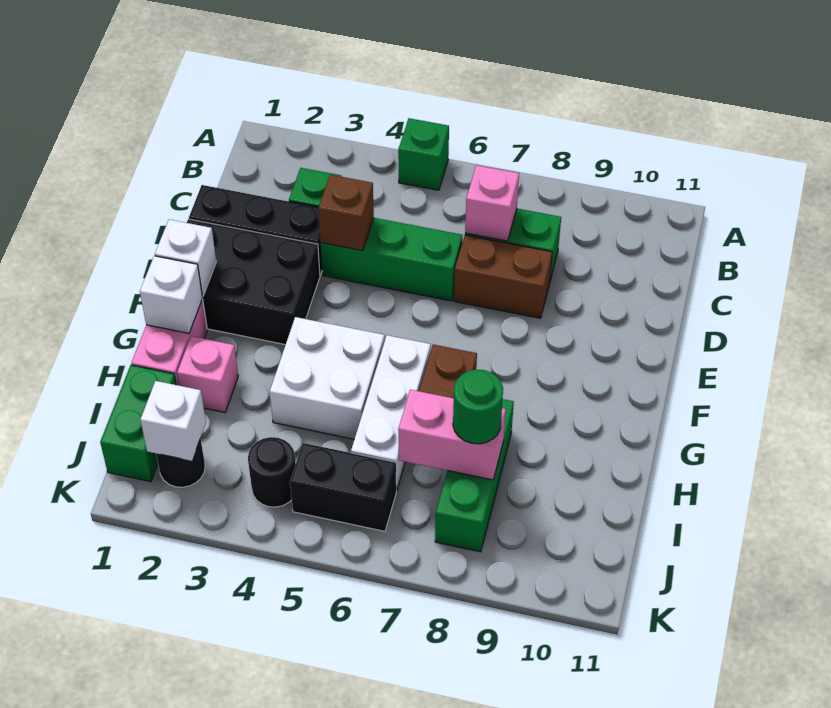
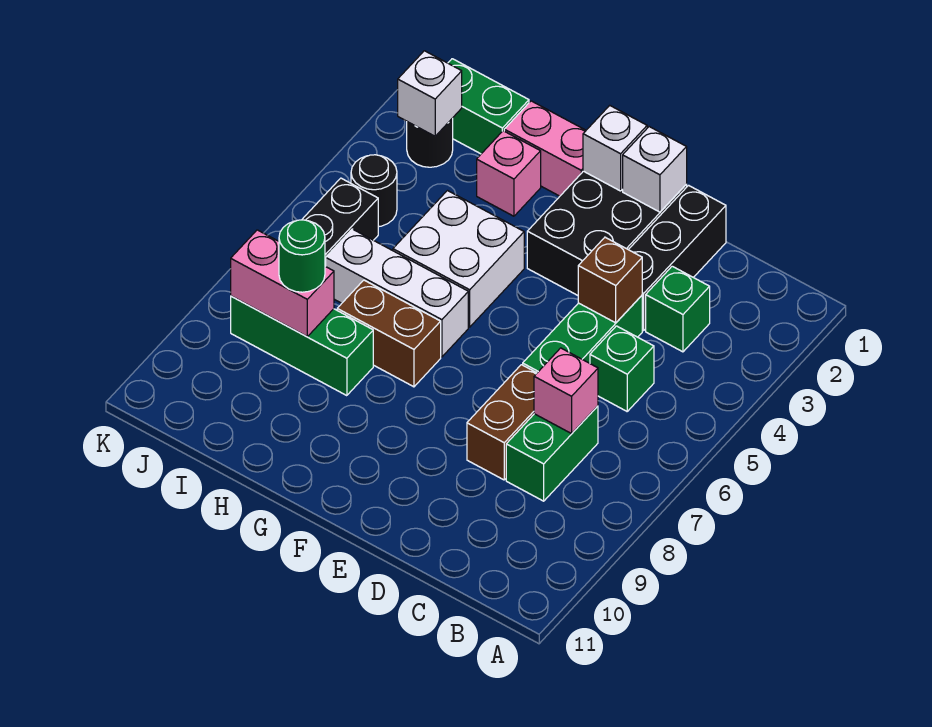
green 1x1 brick [398,118,449,190] -> green 1x1 brick moved to [590,326,654,411]
white 1x1 brick [140,256,203,333] -> white 1x1 brick moved to [623,127,687,212]
pink 1x2 brick [398,390,506,480] -> pink 1x2 brick turned to [231,230,334,337]

